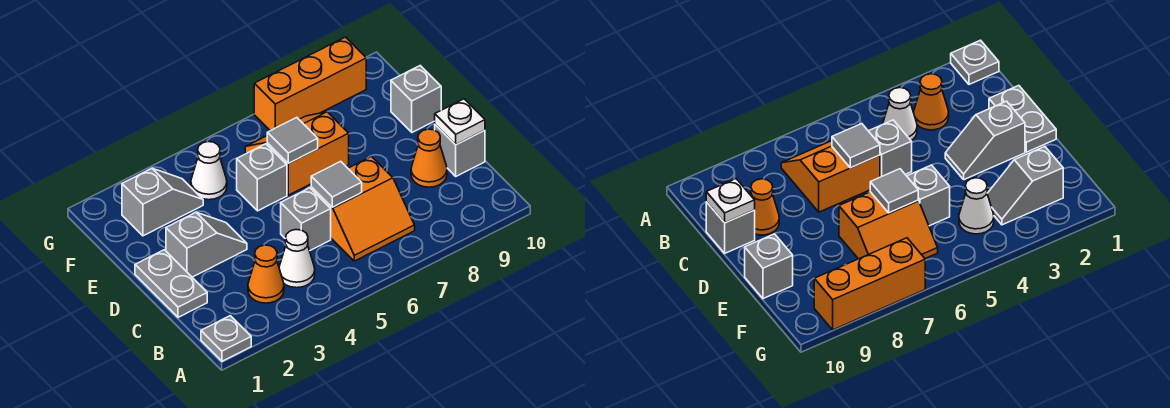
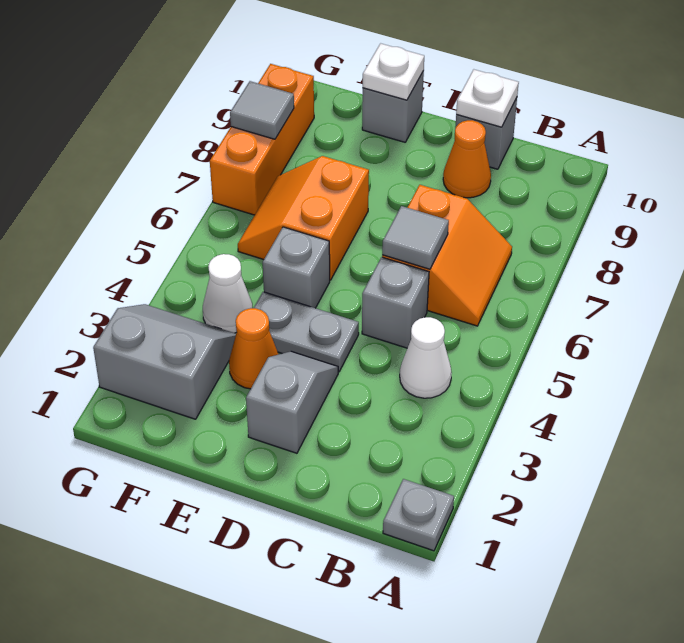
orange 1x1 cone [248,245,284,303] -> orange 1x1 cone moved to [229,308,278,389]
grey 1x2 plate [135,250,207,317] -> grey 1x2 plate moved to [254,292,359,372]
grey 1x1 tile [267,118,318,163] -> grey 1x1 tile moved to [230,81,294,139]
none -> white 1x1 plate [363,43,424,100]
grey 1x2 slope [122,168,203,236] -> grey 2x2 slope [93,304,236,419]

